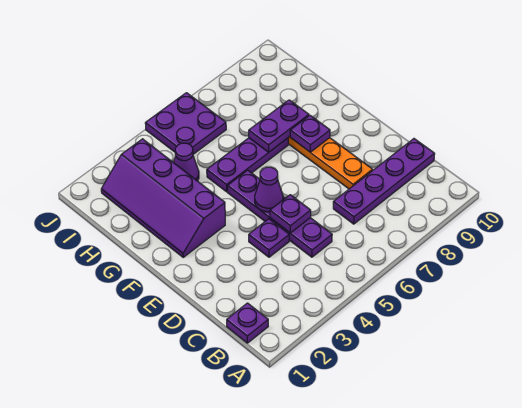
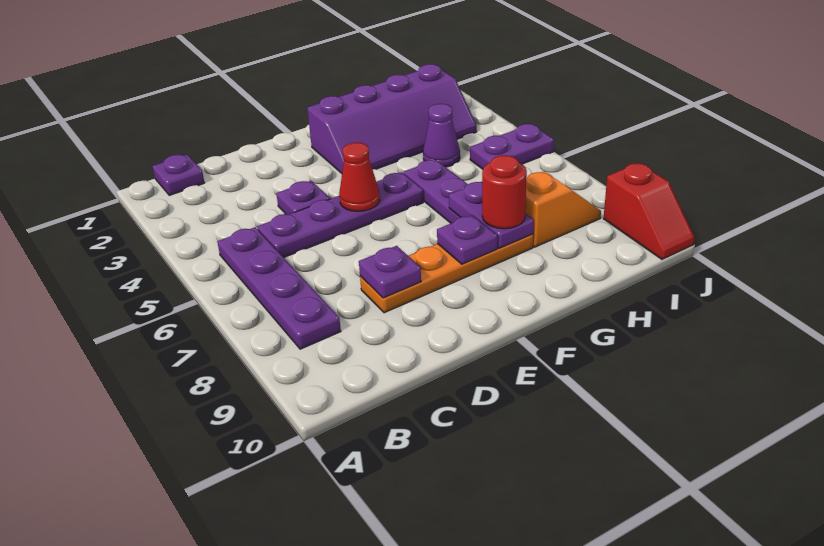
purple 1x4 plate [333,139,435,224] -> purple 1x4 plate moved to [217,227,341,349]
purple 1x1 plate [270,195,311,233] -> purple 1x1 plate moved to [359,246,421,298]
purple 1x1 cone [255,167,283,212] -> red 1x1 cone [339,143,380,211]
purple 2x4 slope [101,139,225,257] -> purple 2x4 slope turned to [307,64,477,173]
none -> red 1x1 round brick [482,155,527,229]
none -> orange 1x2 slope [525,171,601,247]
purple 2x2 plate [145,93,226,154] -> purple 1x2 plate [470,124,554,169]
none -> red 1x2 slope [603,163,695,259]

